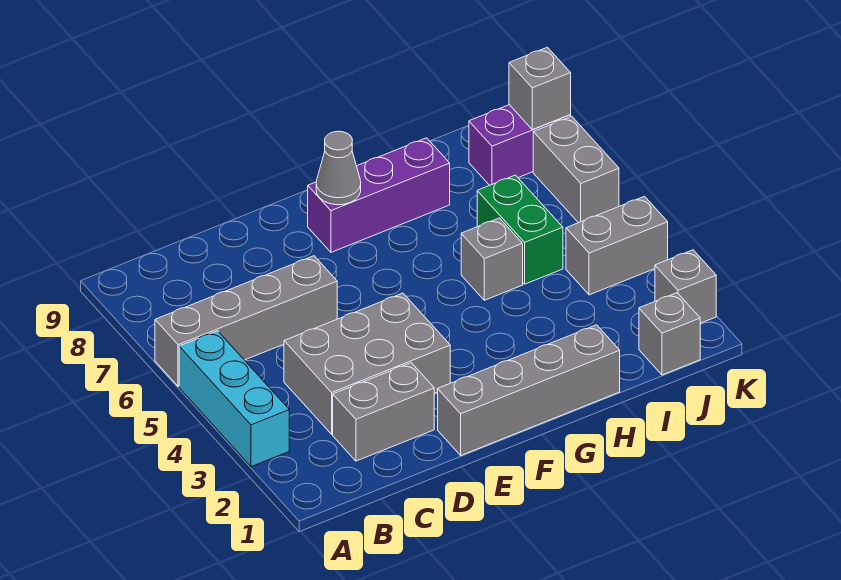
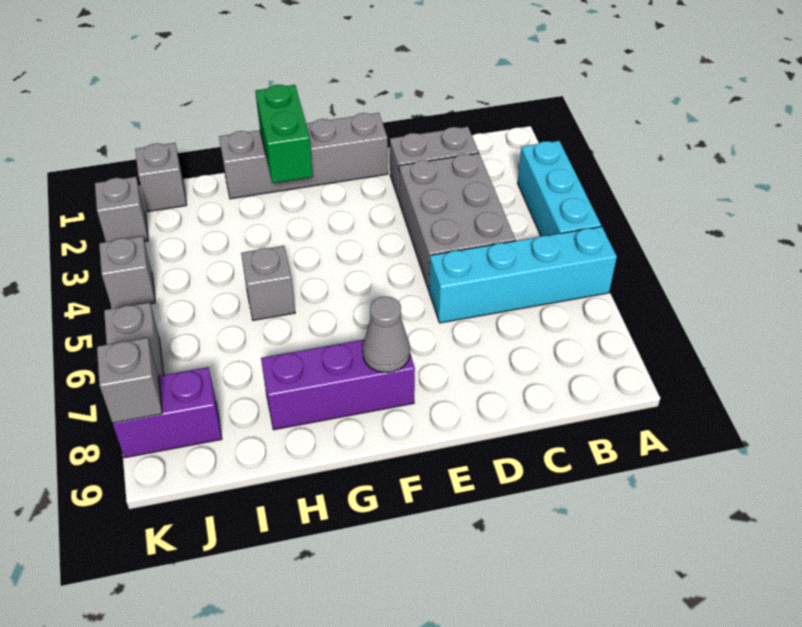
grey 1x4 brick [155,256,337,386] -> cyan 1x4 brick [429,227,617,323]
grey 2x3 brick [284,293,450,434] -> grey 2x3 brick turned to [399,153,515,290]
green 1x2 brick [477,175,563,284] -> green 1x2 brick moved to [255,85,313,183]
grey 1x2 brick [566,196,668,295] -> grey 1x1 brick [99,236,155,309]

